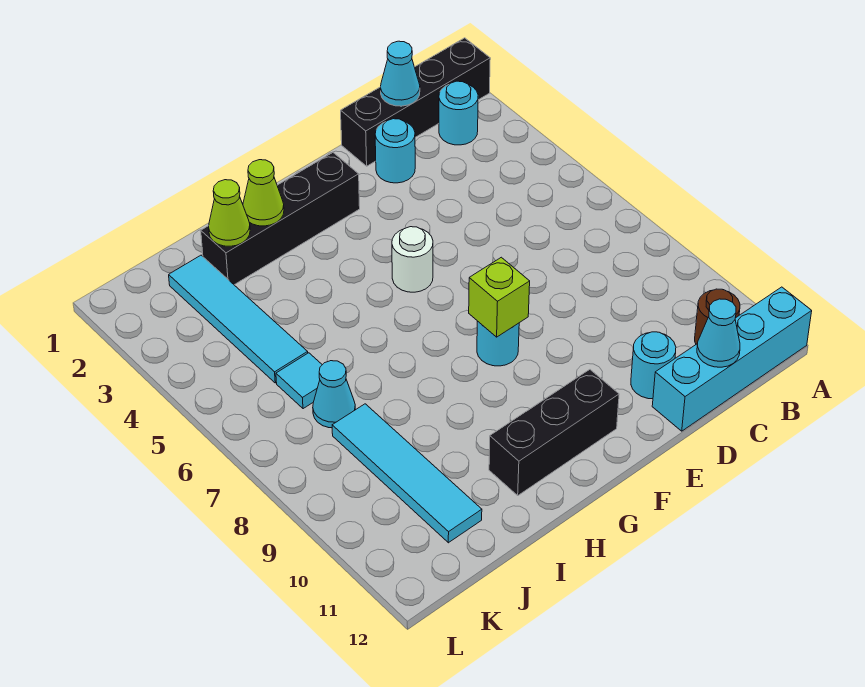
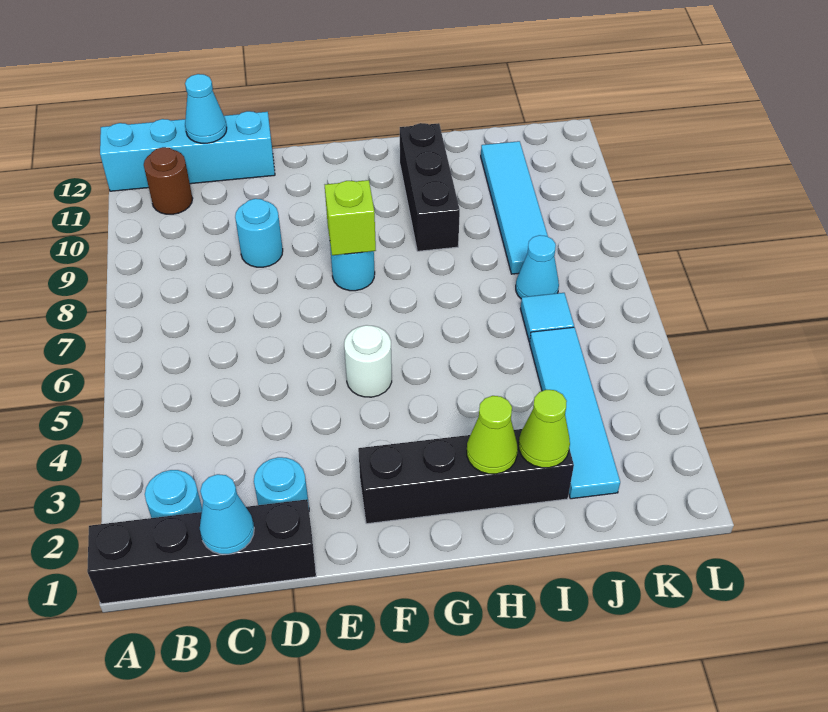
cyan 1x1 round brick [631,332,676,399] -> cyan 1x1 round brick moved to [235,199,283,267]
black 1x3 brick [489,370,619,495] -> black 1x3 brick turned to [400,123,460,251]

